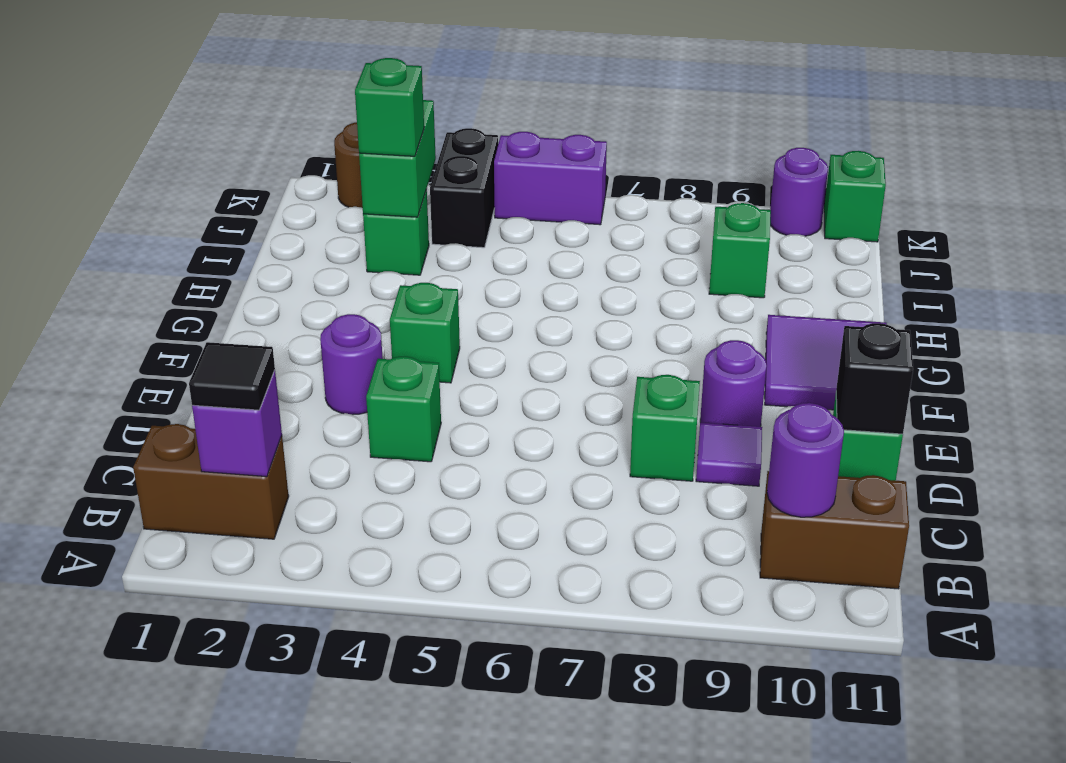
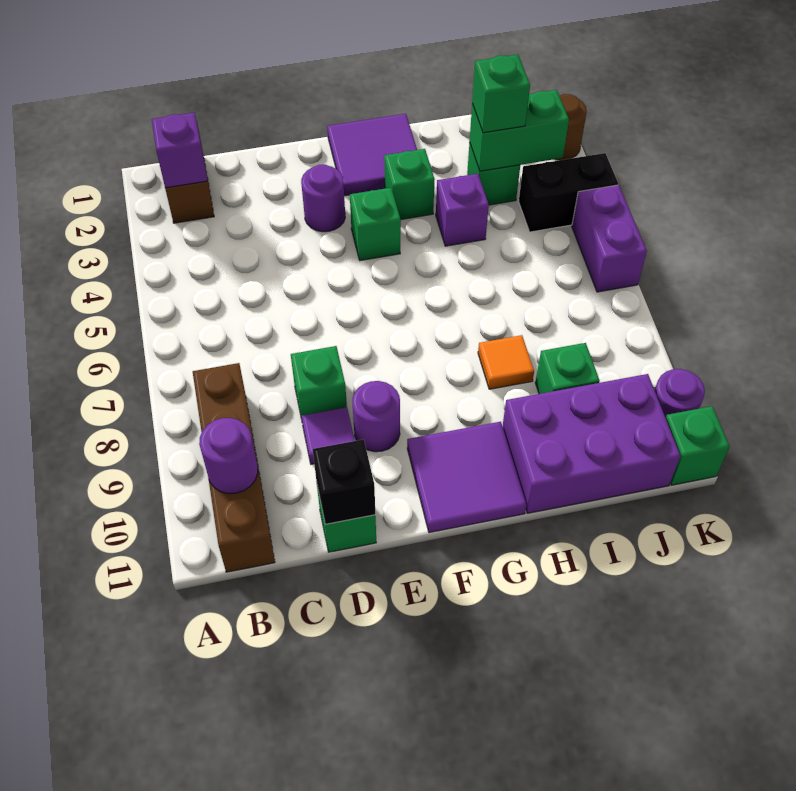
black 1x1 tile [189,342,275,410] -> none
brown 1x2 brick [760,471,909,589] -> brown 1x4 brick [193,363,275,572]
green 1x1 brick [366,356,441,462] -> green 1x1 brick moved to [384,149,435,219]
none -> purple 2x2 tile [327,114,417,196]
none -> purple 1x1 brick [436,174,489,246]
none -> orange 1x1 tile [478,335,534,389]
none -> purple 2x3 brick [502,374,680,513]

